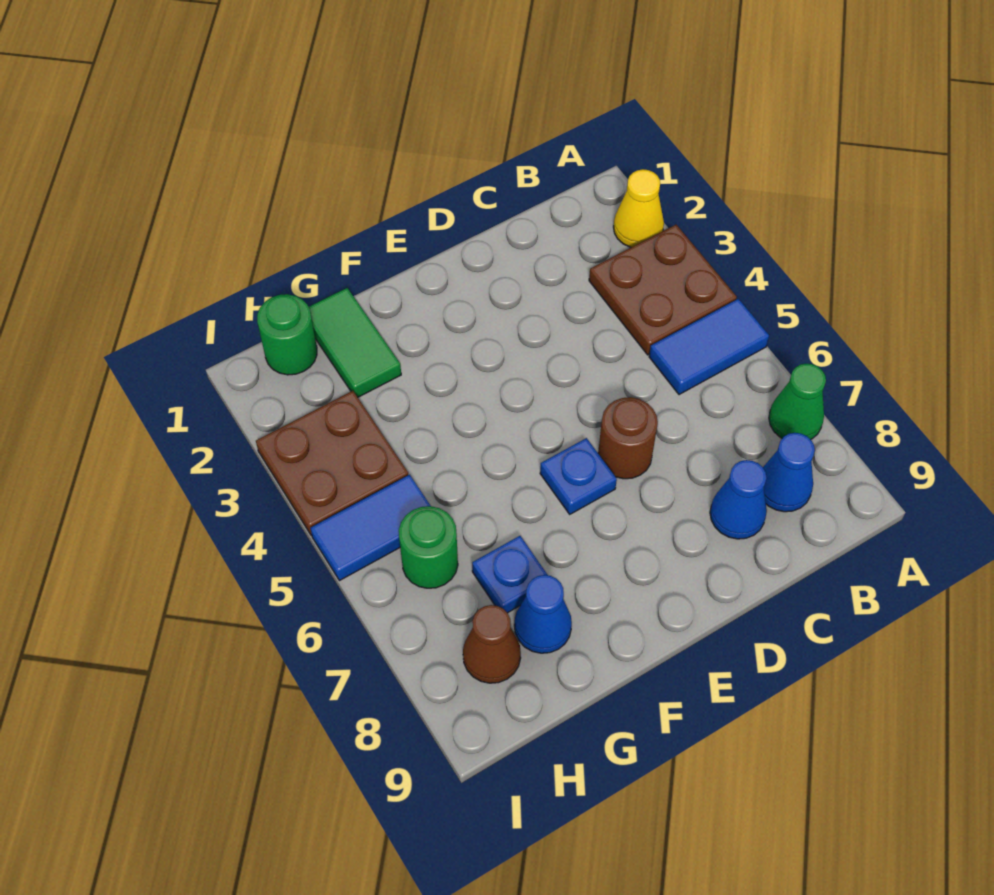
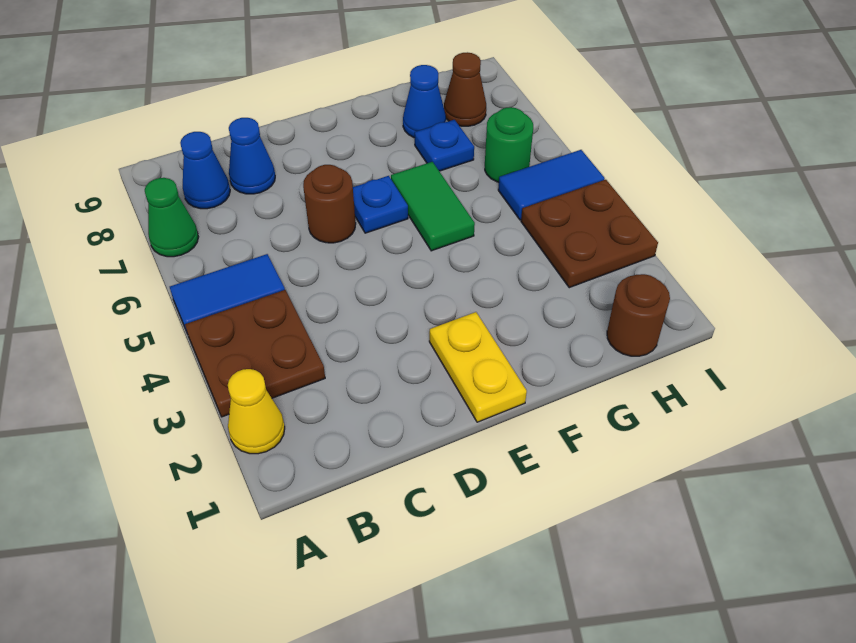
none -> yellow 1x2 plate [429,312,527,422]
green 1x2 tile [309,288,401,397] -> green 1x2 tile moved to [391,162,475,251]
green 1x1 round brick [257,294,317,375] -> brown 1x1 round brick [607,274,670,356]

